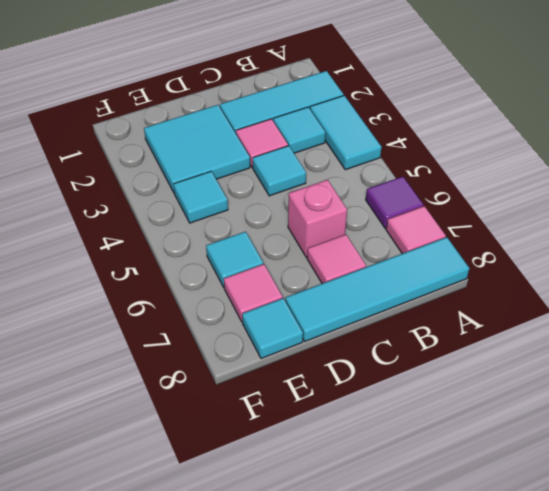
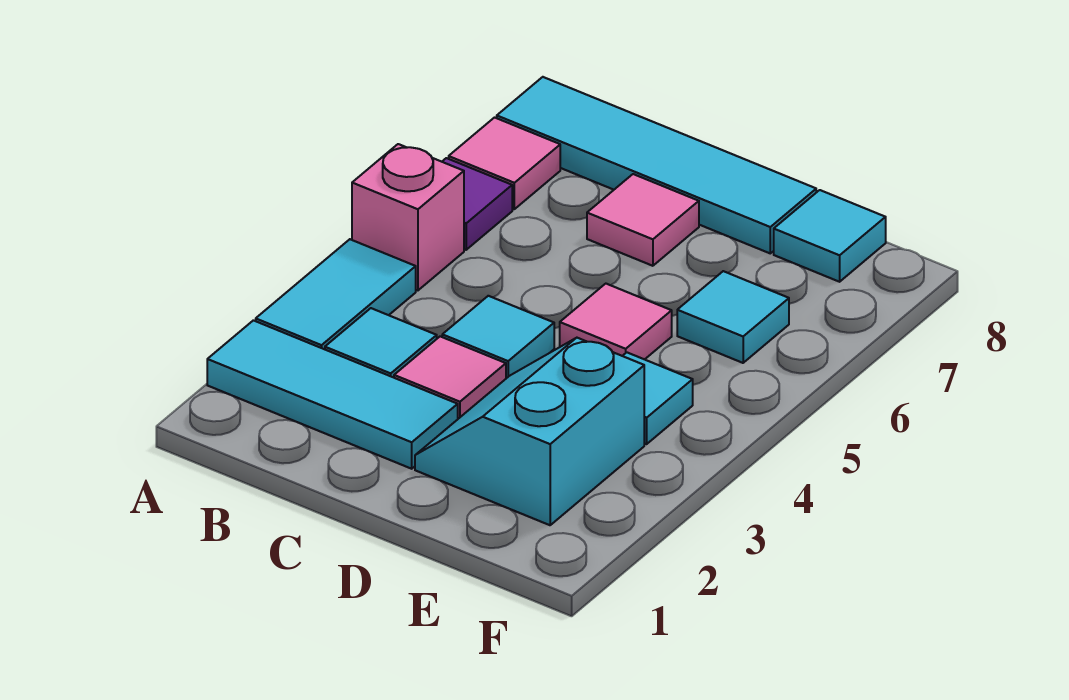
pink 1x1 brick [288,180,347,257] -> pink 1x1 brick moved to [352,144,464,290]
cyan 2x2 tile [144,105,250,192] -> cyan 2x2 slope [415,338,644,525]
pink 1x1 tile [224,264,283,322] -> pink 1x1 tile moved to [560,284,672,359]

